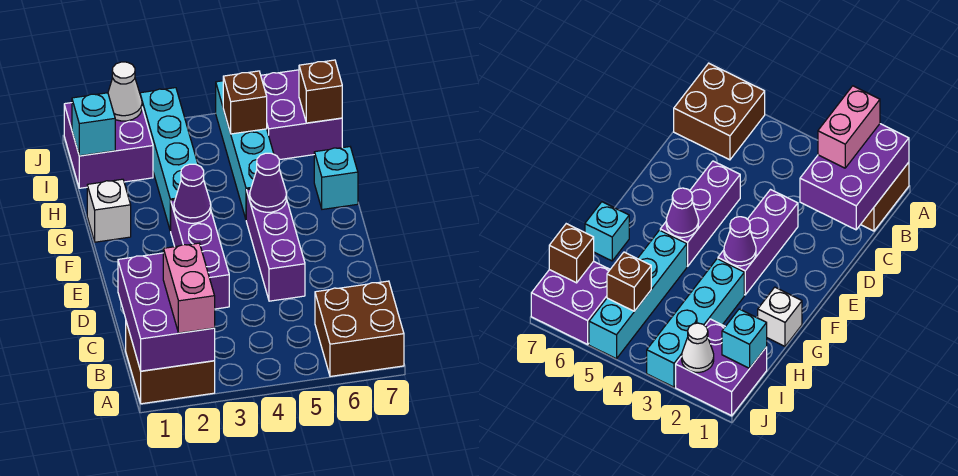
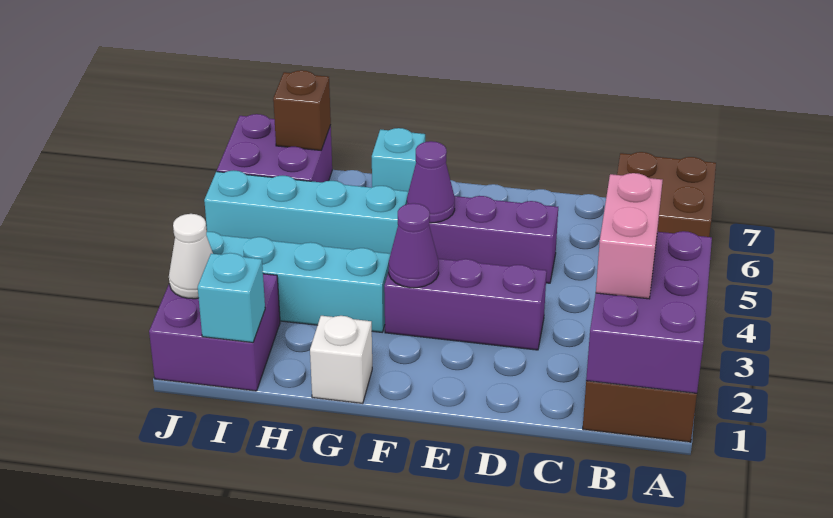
purple 2x3 brick [118,253,215,371] -> purple 2x3 brick turned to [586,231,712,393]
pink 1x2 brick [163,243,215,333] -> pink 1x2 brick turned to [596,173,663,299]
brown 1x1 brick [223,71,267,134] -> none

